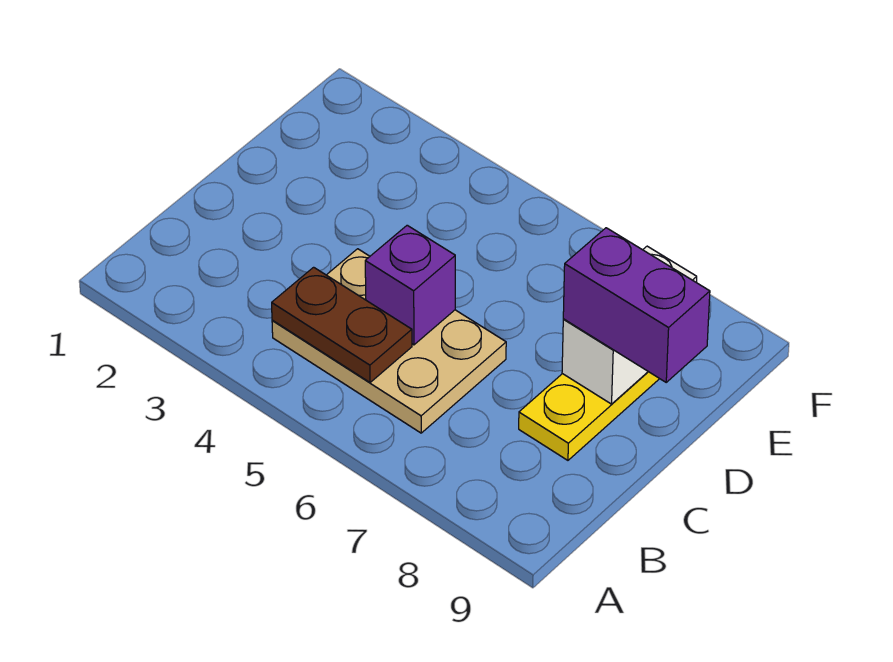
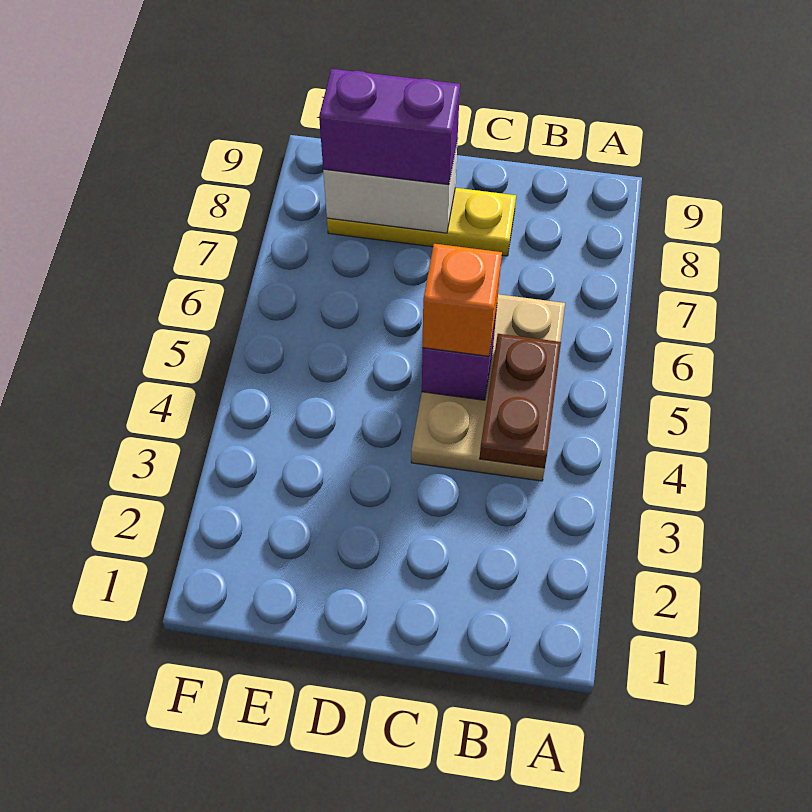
none -> orange 1x1 brick [422,244,502,356]
purple 1x2 brick [563,228,710,382] -> purple 1x2 brick turned to [319,69,460,185]

